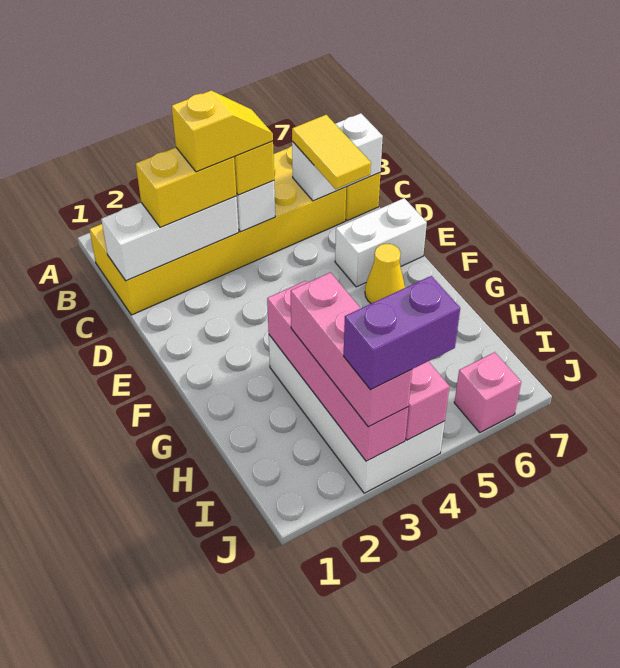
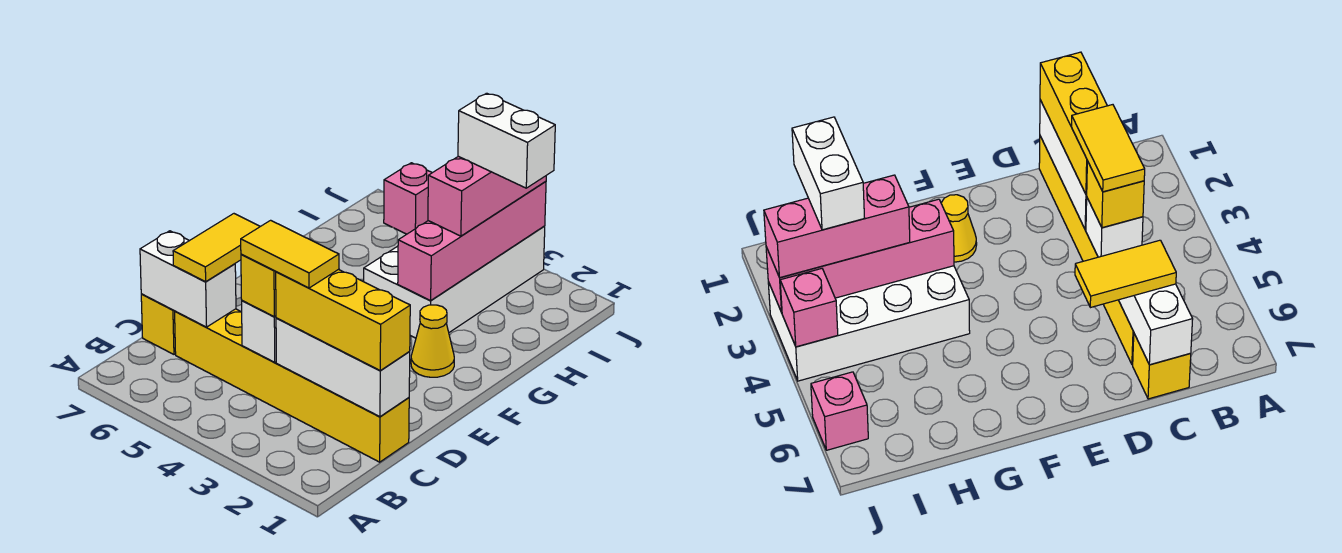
yellow 2x6 brick [90,146,346,315] -> yellow 1x6 brick [175,309,409,462]
yellow 1x2 brick [136,148,236,228] -> yellow 1x3 brick [276,269,410,371]
yellow 1x2 slope [172,91,273,172] -> yellow 1x2 tile [241,220,339,288]
white 1x2 brick [335,198,427,287] -> white 1x2 brick moved to [458,93,555,188]
yellow 1x1 cone [365,244,405,304] -> yellow 1x1 cone moved to [411,305,454,377]
purple 1x2 brick [344,276,460,390] -> none

